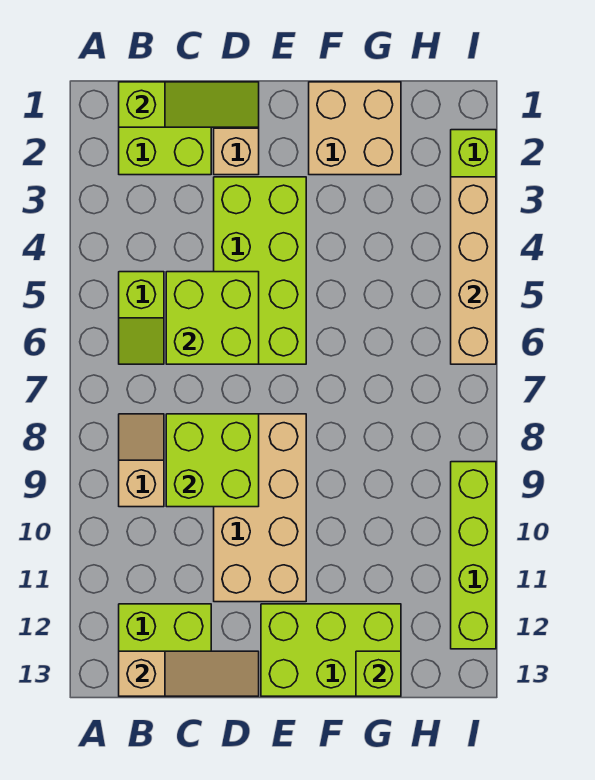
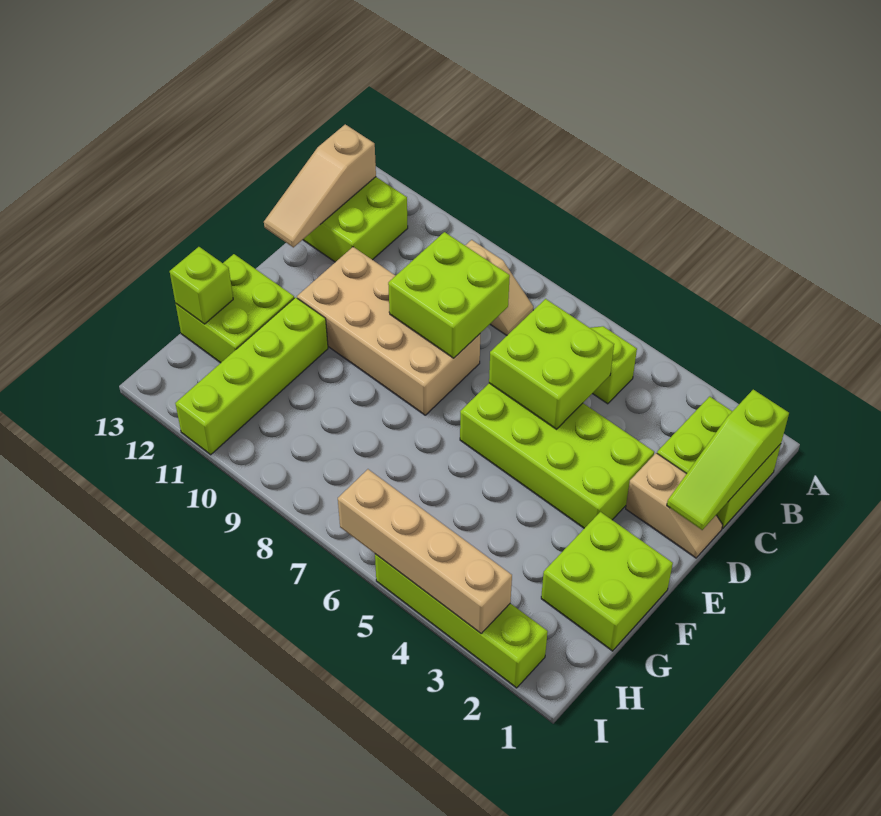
lime 2x3 brick [261,604,401,696] -> lime 2x2 brick [176,254,294,363]
tan 2x2 brick [309,82,401,175] -> lime 2x2 brick [541,512,673,651]
lime 1x4 brick [451,462,496,649] -> lime 1x4 brick turned to [175,297,328,455]

